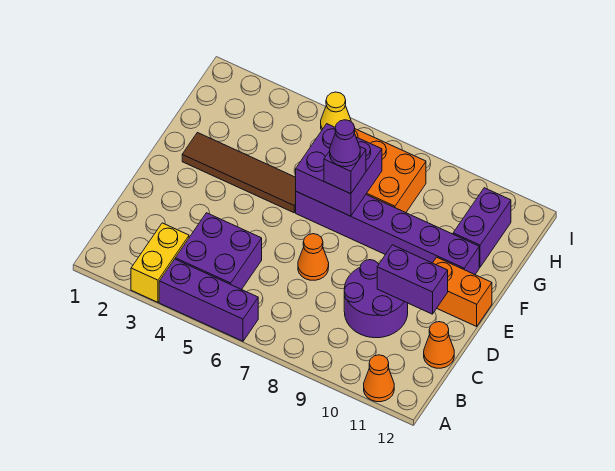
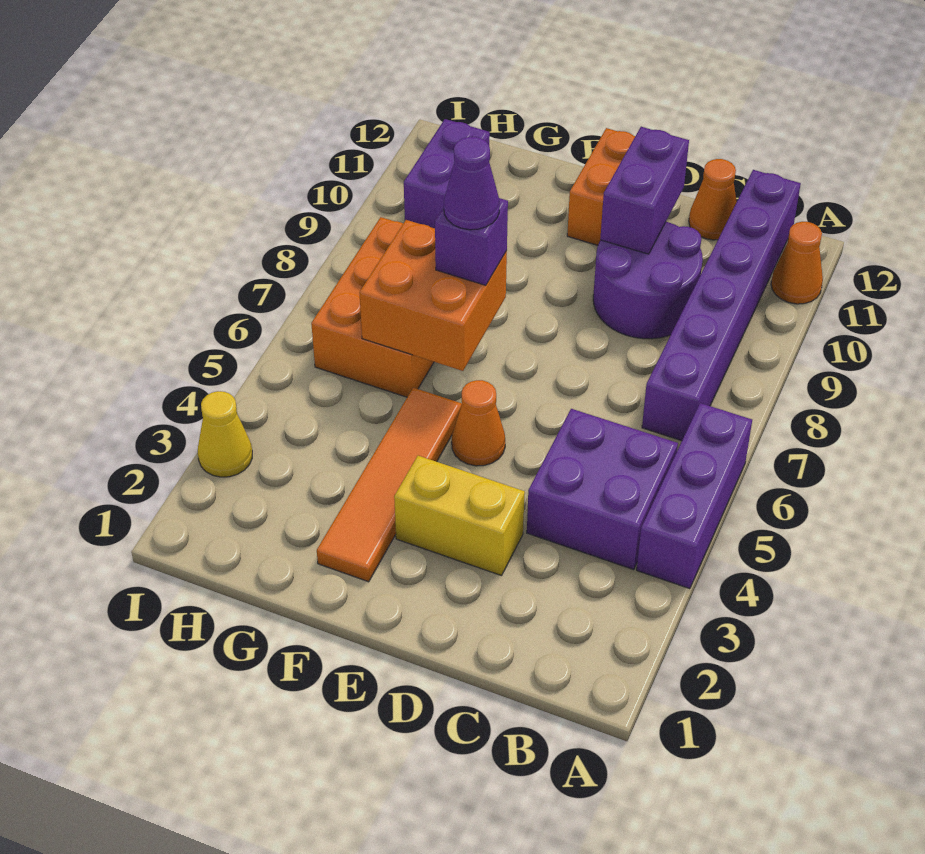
yellow 1x2 brick [131,223,189,302] -> yellow 1x2 brick moved to [394,456,525,576]
orange 1x1 cone [298,234,329,280] -> orange 1x1 cone moved to [452,380,505,466]
brown 1x4 tile [182,133,296,213] -> orange 1x4 tile [317,388,462,582]
purple 1x6 brick [296,192,479,274] -> purple 1x6 brick moved to [642,170,801,441]
purple 2x2 brick [296,124,382,216] -> orange 2x2 brick [359,220,507,371]
purple 1x2 brick [453,188,511,267] -> purple 1x2 brick turned to [404,119,490,228]
yellow 1x1 cone [321,92,351,130] -> yellow 1x1 cone moved to [198,391,252,477]

